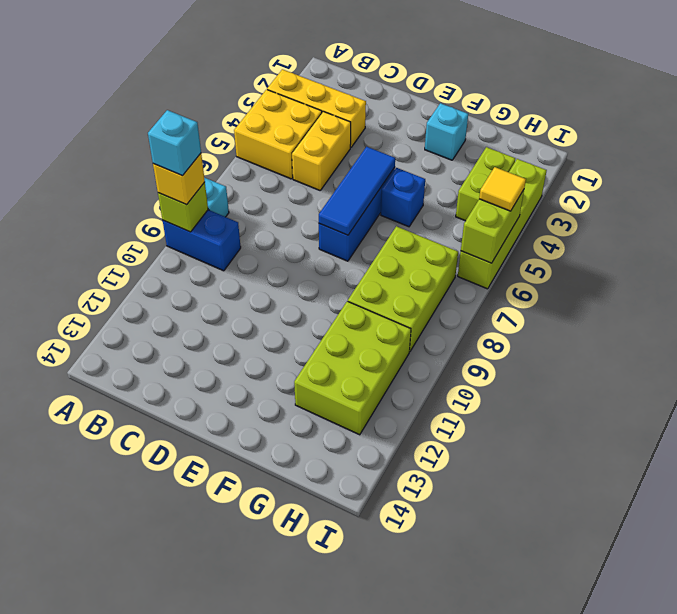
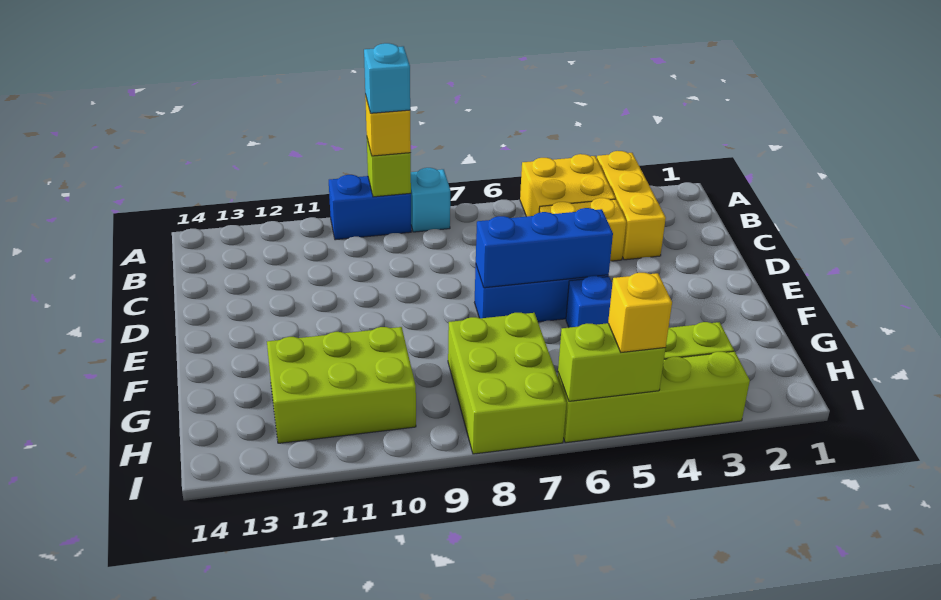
blue 1x2 brick [163,210,241,271] -> blue 1x2 brick turned to [329,175,411,240]
blue 1x3 tile [319,147,395,235] -> blue 1x3 brick [476,208,613,288]
cyan 1x1 brick [425,103,468,160] -> none
lime 2x3 brick [348,226,458,352] -> lime 2x3 brick turned to [448,313,567,454]
yellow 1x1 tile [479,167,526,211] -> yellow 1x1 brick [608,273,672,352]

